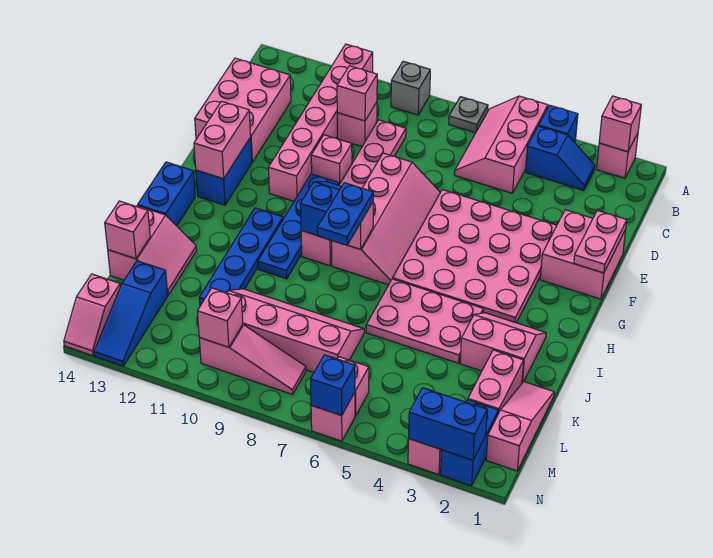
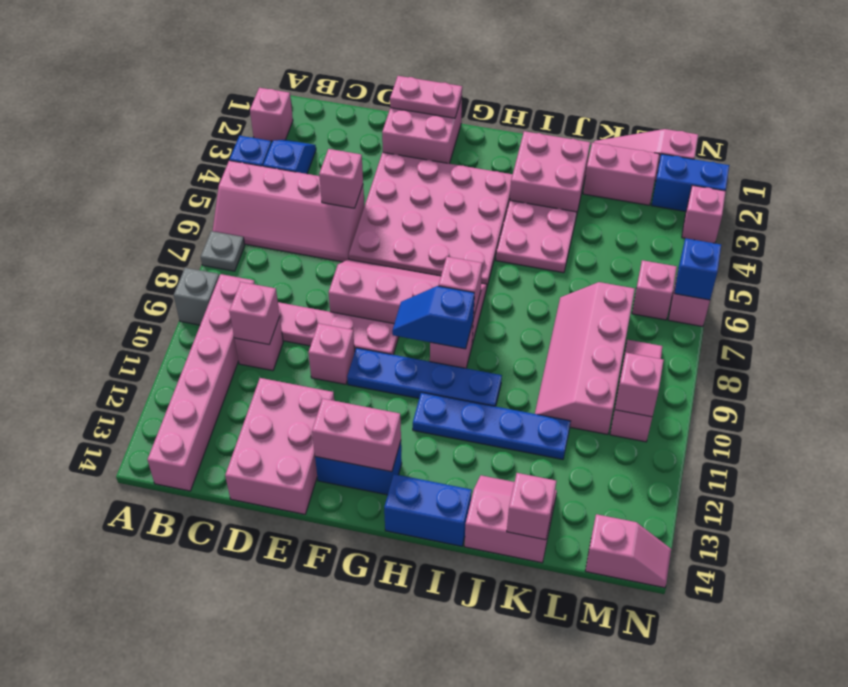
pink 1x1 brick [599,96,641,152] -> pink 1x1 brick moved to [319,149,363,208]
pink 2x3 slope [454,96,548,193] -> pink 2x4 slope [213,161,364,262]
pink 1x6 brick [268,44,373,201] -> pink 1x6 brick turned to [148,274,255,491]
pink 2x3 brick [195,58,291,162] -> pink 2x3 brick turned to [225,378,334,514]
blue 1x2 plate [317,183,373,245] -> none
pink 2x2 slope [460,313,546,383] -> pink 2x2 brick [510,131,590,216]
pink 2x3 plate [366,279,483,363] -> pink 2x2 plate [496,200,577,273]
blue 1x3 slope [94,261,168,366] -> none
blue 1x2 brick [409,388,487,460] -> none

